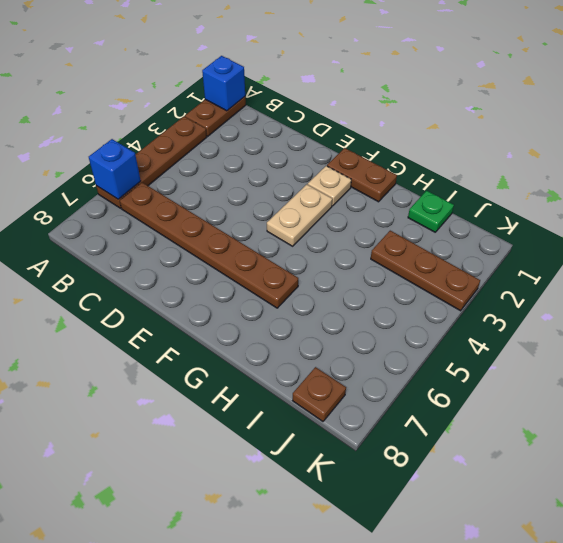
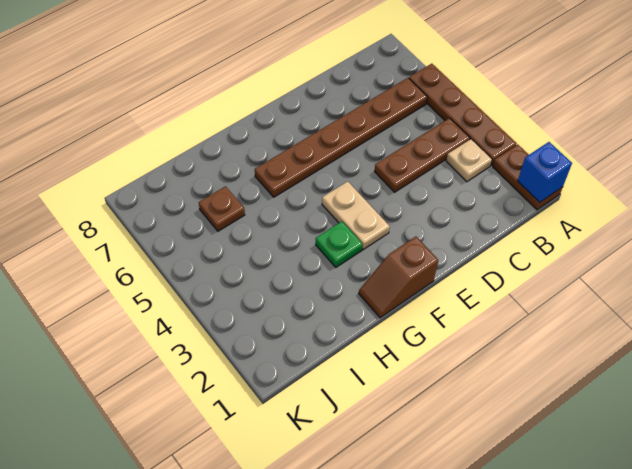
blue 1x1 brick [89,139,141,199] -> none
brown 1x2 plate [327,148,397,202] -> brown 1x2 slope [359,237,438,318]
tan 1x1 plate [308,166,351,206] -> tan 1x1 plate moved to [446,139,492,182]
green 1x1 plate [408,191,454,232] -> green 1x1 plate moved to [316,221,363,267]
brown 1x3 plate [371,231,480,311] -> brown 1x3 plate moved to [375,118,470,192]
brown 1x1 plate [293,367,346,421] -> brown 1x1 plate moved to [199,186,245,231]

